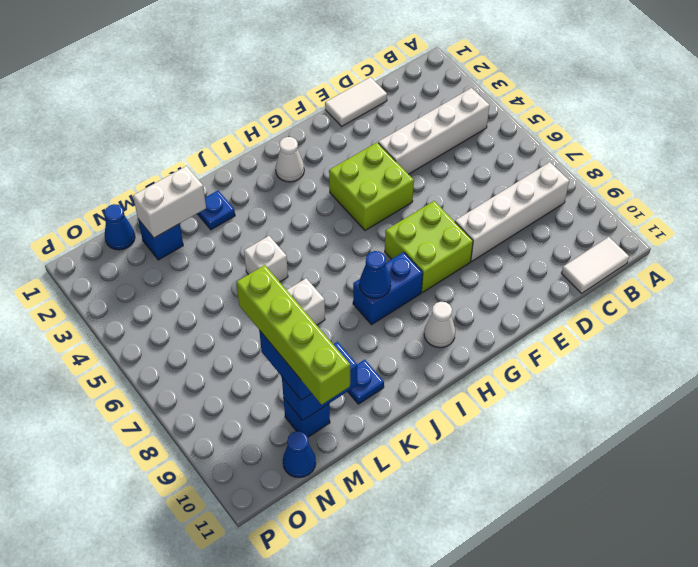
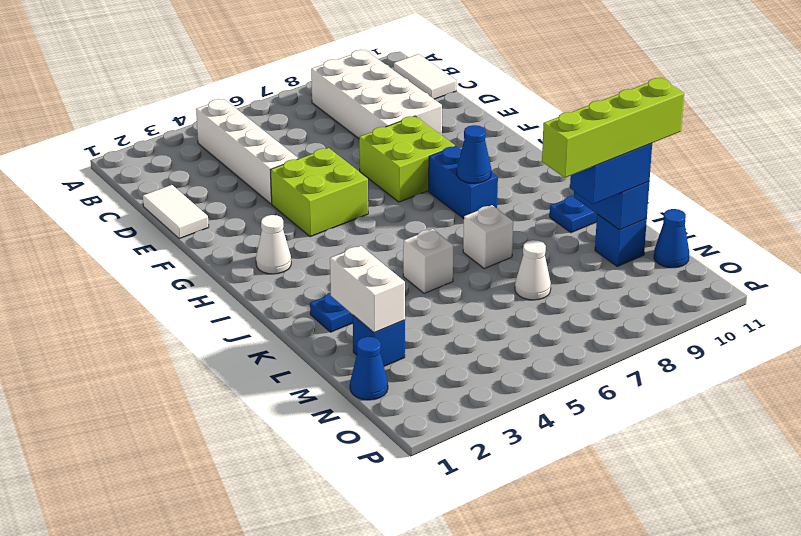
white 1x4 brick [455,162,569,261] -> white 2x4 brick [311,50,442,138]
white 1x1 cone [424,302,455,348] -> white 1x1 cone moved to [515,240,551,300]

